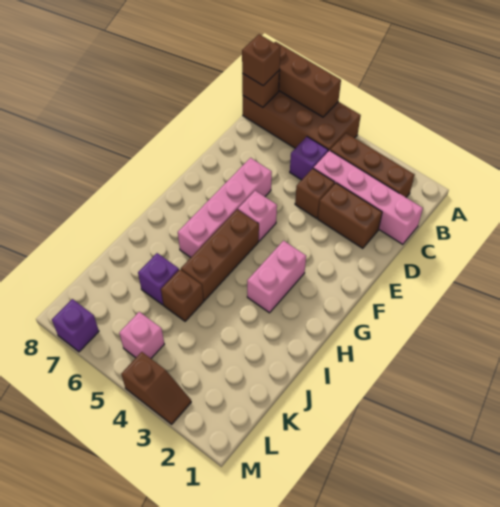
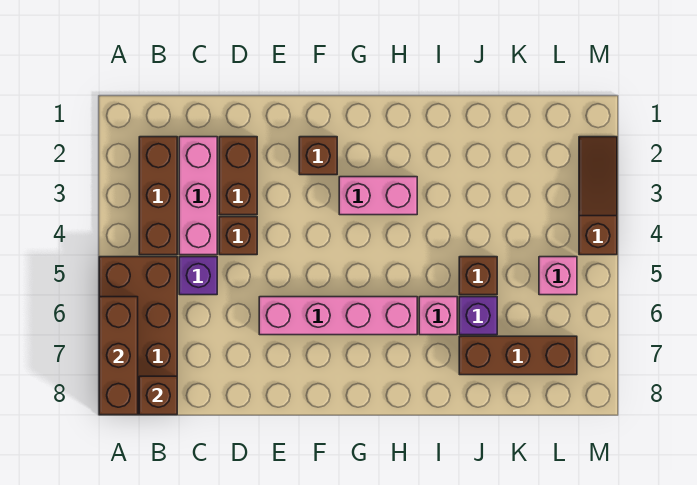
brown 1x1 brick [242,34,280,86] -> brown 1x1 brick moved to [299,137,337,175]
pink 1x4 brick [313,150,423,245] -> pink 1x3 brick [179,137,217,255]
pink 1x1 brick [238,191,277,241] -> pink 1x1 brick moved to [419,297,457,335]
brown 1x3 brick [181,210,259,301] -> brown 1x3 brick moved to [459,336,577,375]
brown 1x2 slope [121,352,191,424] -> brown 1x3 slope [579,137,617,255]
purple 1x1 brick [52,299,99,352] -> none

